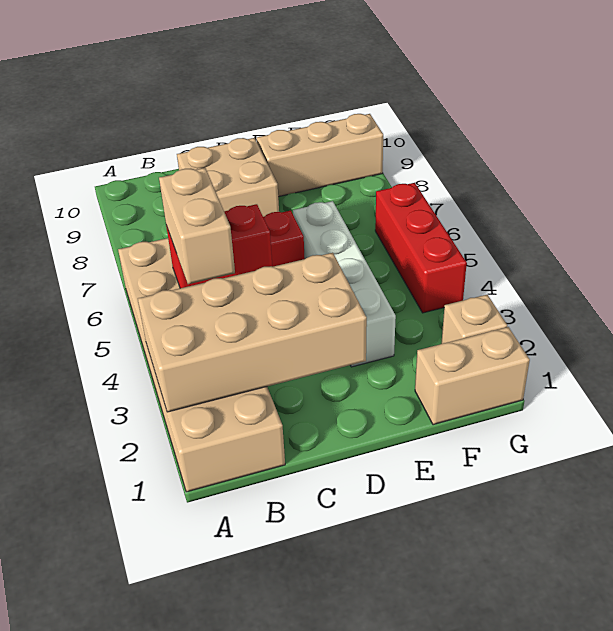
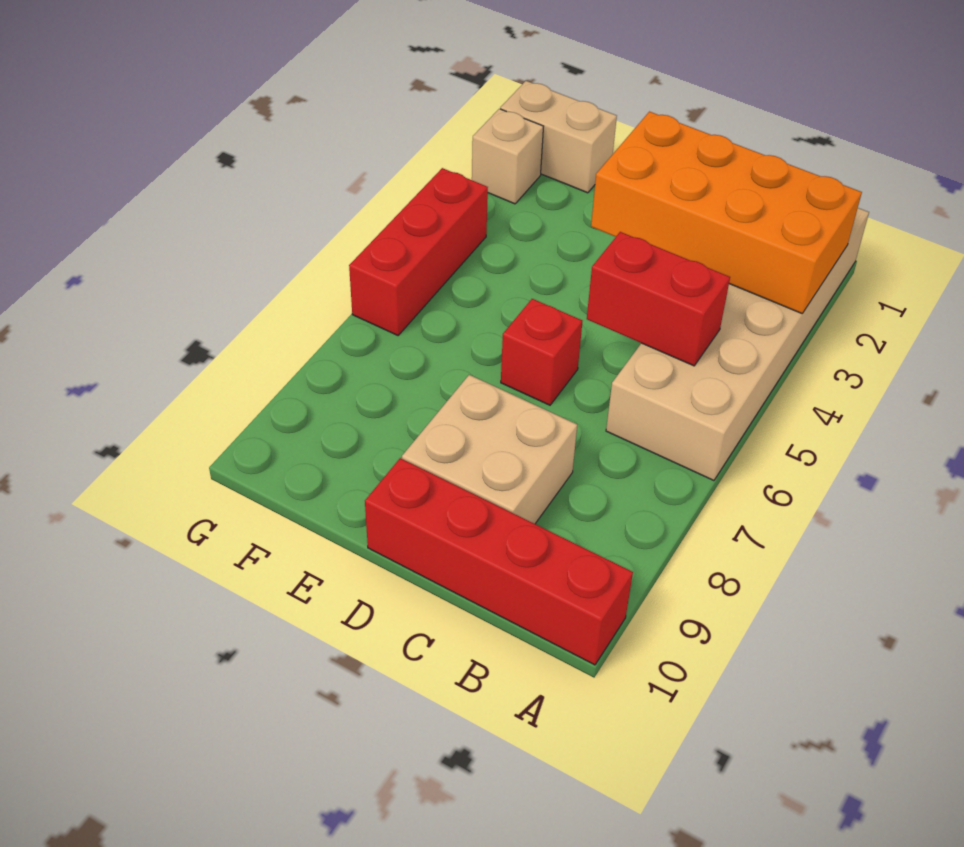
tan 2x4 brick [138,253,367,412] -> orange 2x4 brick [591,112,862,313]
none -> red 1x4 brick [365,458,633,665]
tan 1x2 brick [159,168,235,284] -> none
white 1x4 brick [293,201,396,367] -> none
tan 1x3 brick [257,114,383,197] -> none

